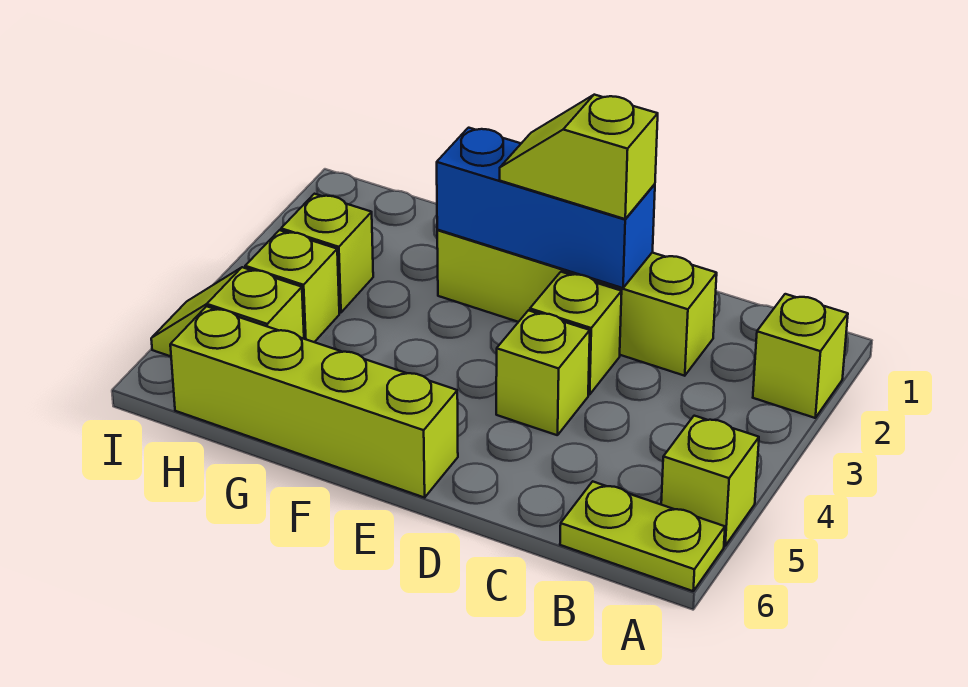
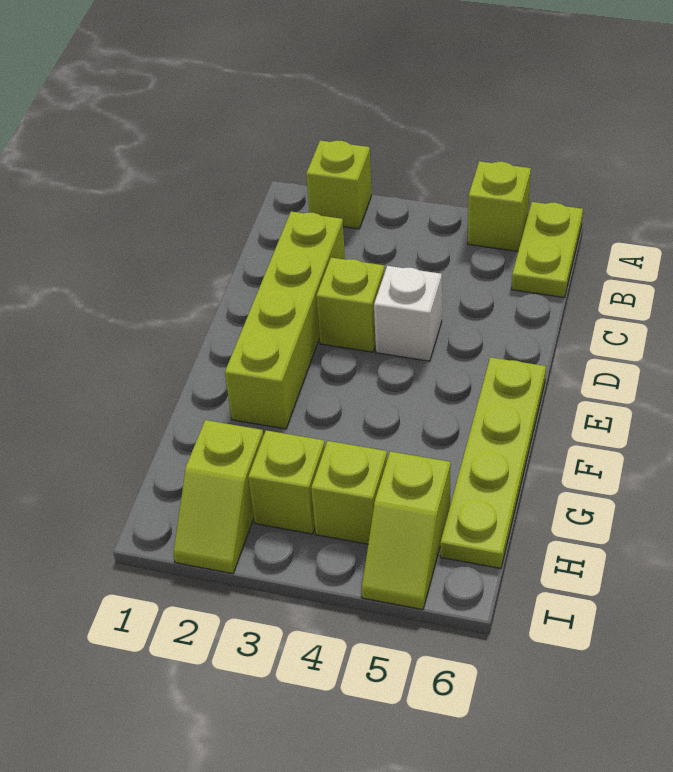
blue 1x3 brick [437,128,655,288] -> none
lime 1x2 slope [500,95,658,219] -> lime 1x2 slope moved to [173,420,264,574]
lime 1x1 brick [496,310,590,435] -> white 1x1 brick [374,266,442,361]
lime 1x4 brick [170,306,458,498] -> lime 1x4 plate [440,357,546,568]

